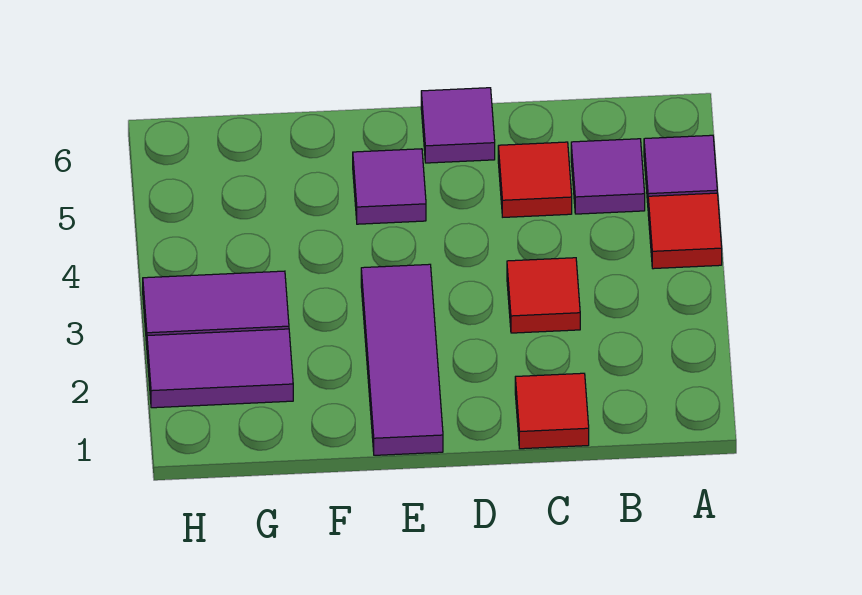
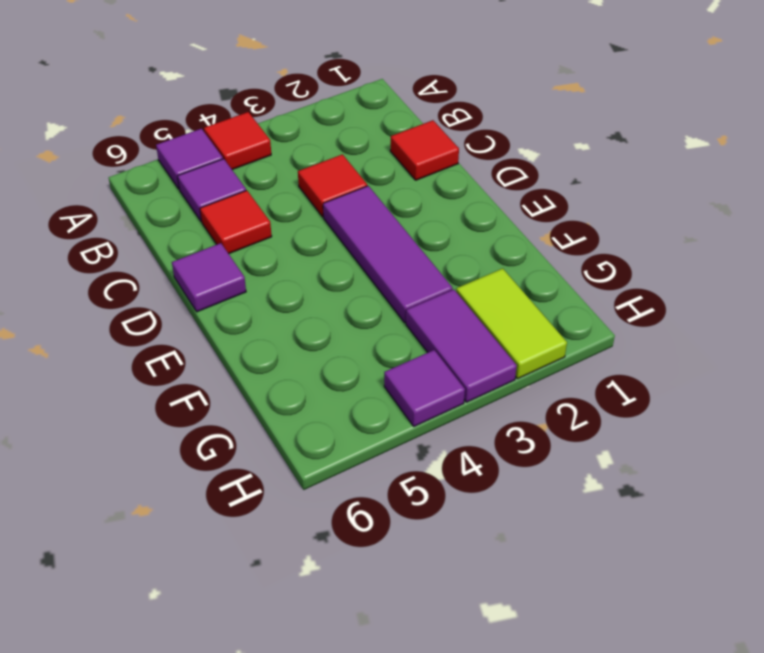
purple 1x3 tile [361,264,443,455] -> purple 1x3 tile turned to [323,186,452,323]
purple 1x1 tile [353,149,426,224] -> purple 1x1 tile moved to [384,350,465,426]
purple 1x2 tile [147,329,293,408] -> lime 1x2 tile [456,268,567,379]

